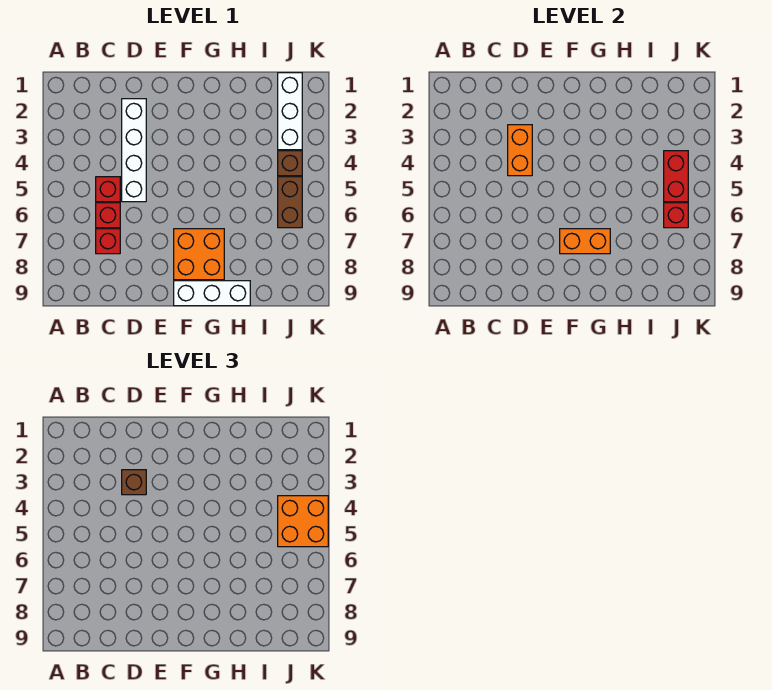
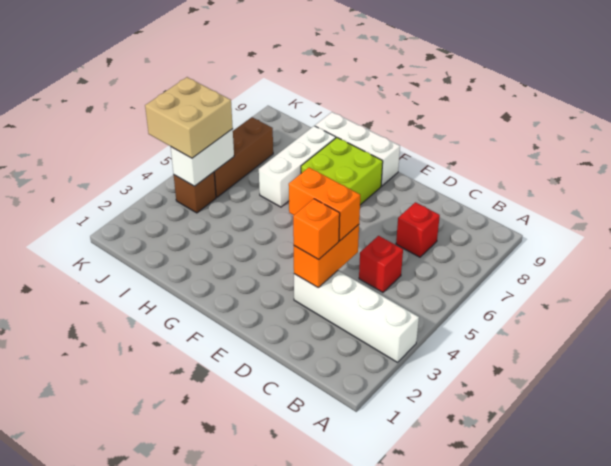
red 1x1 brick [96,203,120,228] -> none
white 1x4 brick [122,99,146,202] -> white 1x4 brick turned to [294,271,419,362]
brown 1x1 brick [122,470,146,495] -> orange 1x1 brick [293,199,340,259]
orange 2x2 brick [174,229,224,280] -> lime 2x2 brick [301,138,383,205]
orange 1x2 brick [560,229,610,254] -> orange 1x2 brick moved to [289,168,360,241]
white 1x3 brick [278,73,302,150] -> white 1x3 brick moved to [259,126,336,207]
red 1x2 brick [664,151,688,202] -> white 1x2 brick [171,129,234,186]
orange 2x2 brick [278,496,328,547] -> tan 2x2 brick [145,77,233,158]
brown 1x2 brick [278,177,302,228] -> brown 1x3 brick [214,117,273,197]
red 1x1 brick [664,203,688,228] -> none

